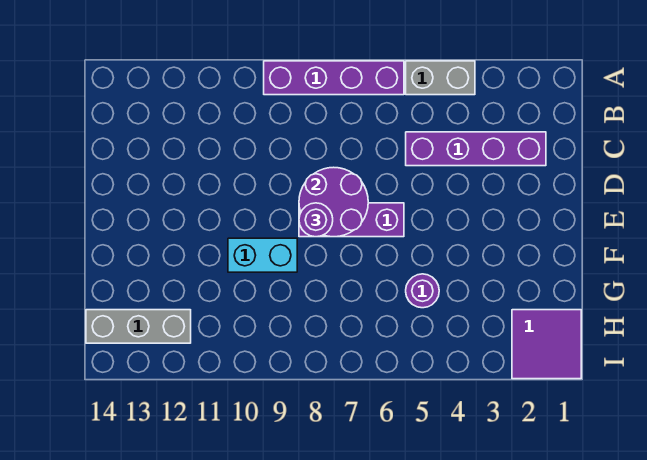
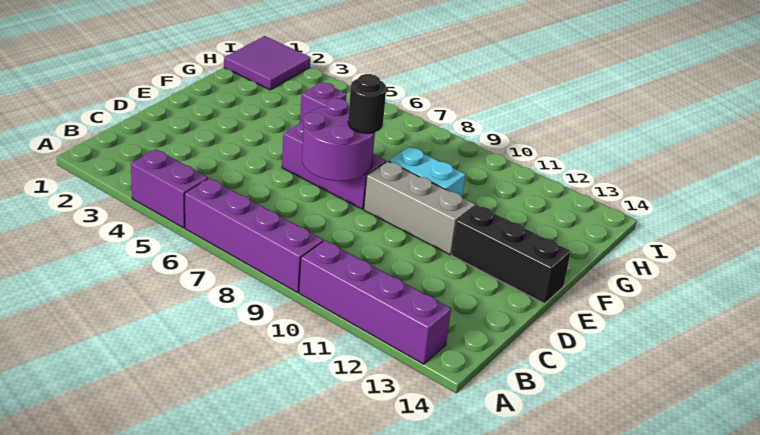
grey 1x2 brick [406,61,475,95] -> purple 1x2 brick [131,149,208,228]
purple 1x4 brick [406,132,546,166] -> purple 1x4 brick moved to [299,241,451,364]
purple 1x1 round brick [299,203,333,237] -> black 1x1 round brick [348,74,386,133]
none -> black 1x3 brick [452,205,571,303]
purple 1x1 round brick [406,274,439,308] -> purple 1x1 brick [300,82,346,122]
grey 1x3 brick [86,310,191,343] -> grey 1x3 brick moved to [364,161,475,255]

